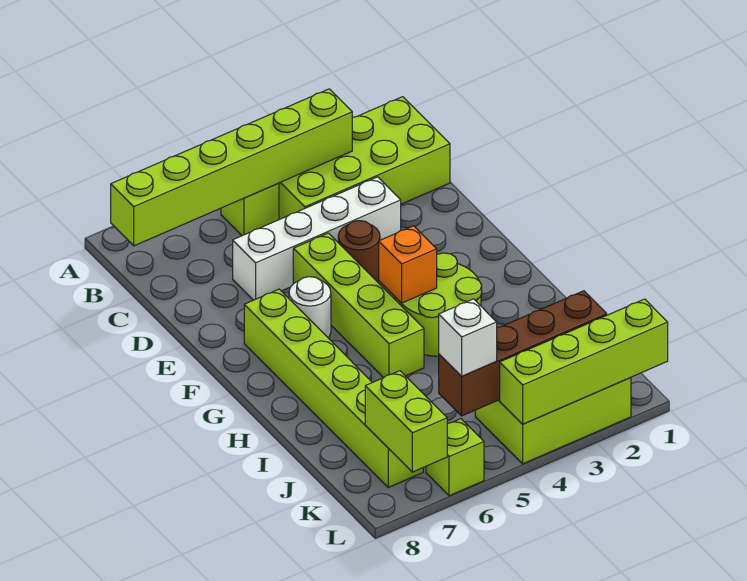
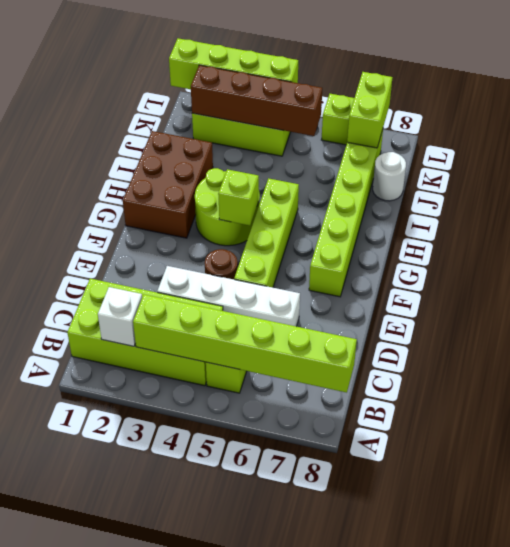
white 1x1 round brick [289,277,331,338] -> white 1x1 round brick moved to [373,152,406,201]
none -> brown 2x3 brick [123,131,213,238]
orange 1x1 brick [379,226,437,303] -> lime 1x1 brick [218,169,259,226]
white 1x1 brick [439,299,497,376] -> white 1x1 brick moved to [98,287,142,346]

